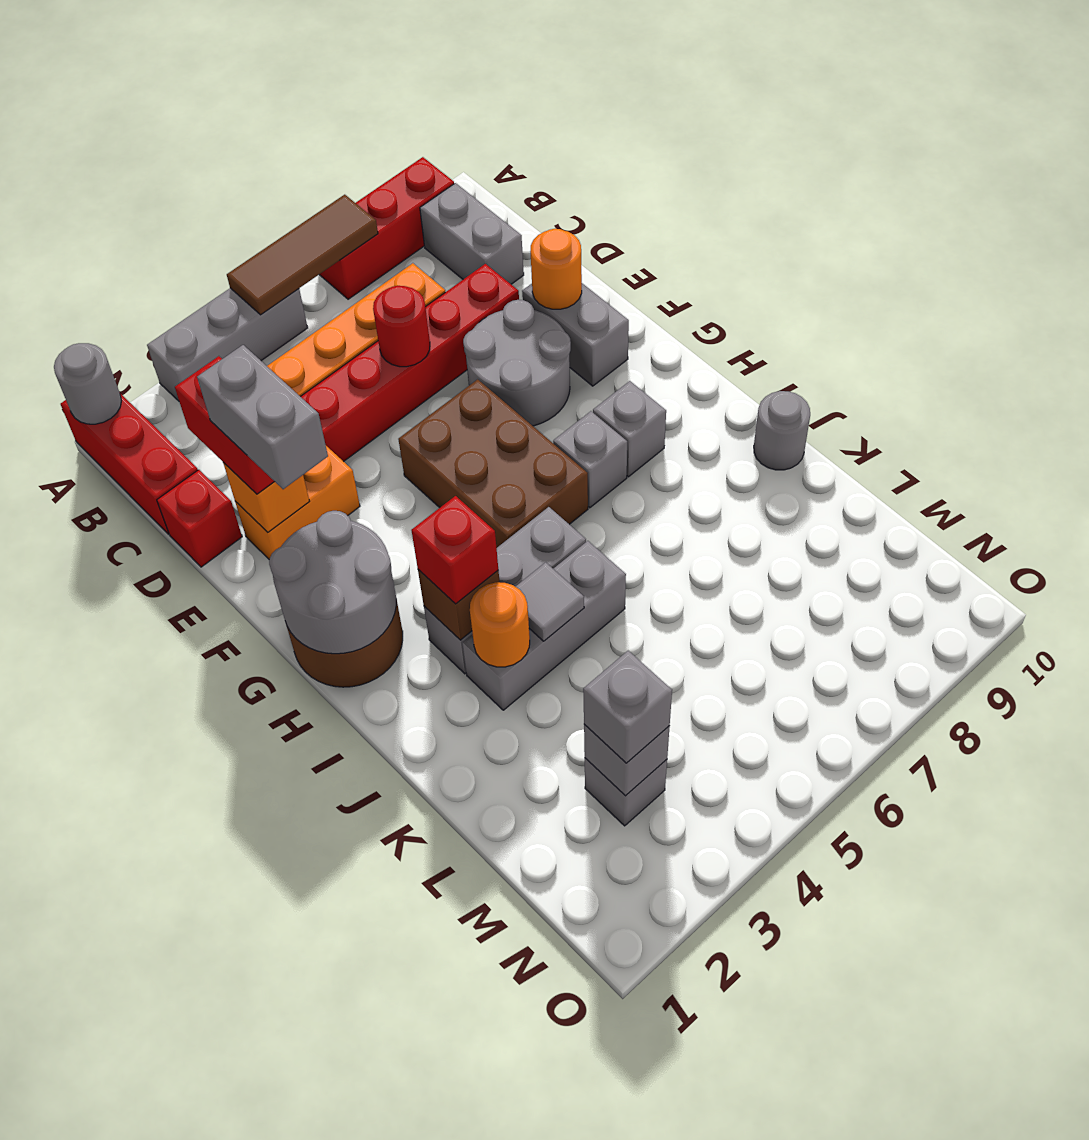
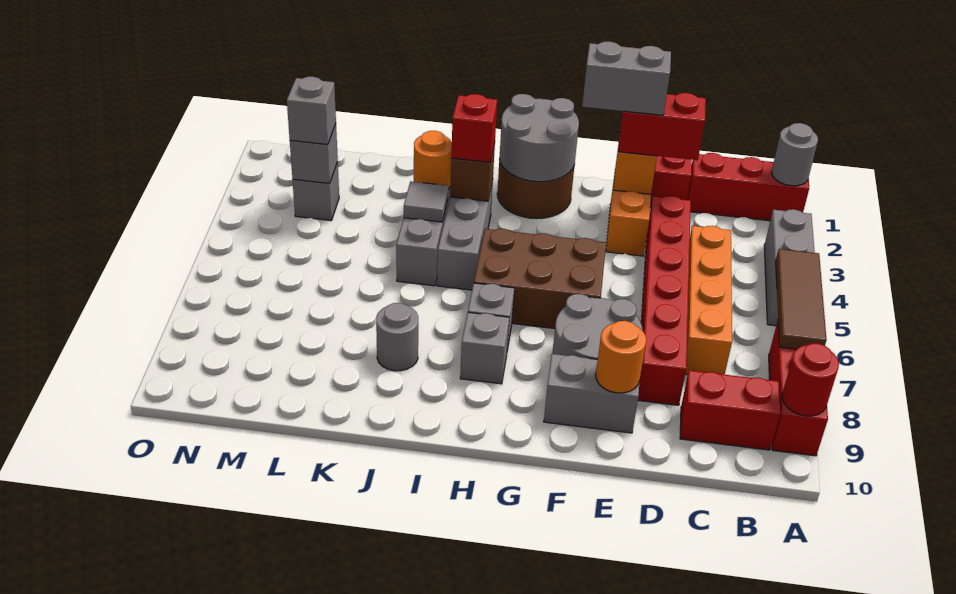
grey 1x2 brick [420,183,524,284] -> red 1x2 brick [680,370,780,450]
red 1x1 round brick [373,286,430,367] -> red 1x1 round brick moved to [782,343,839,416]
grey 1x1 round brick [754,391,810,470] -> grey 1x1 round brick moved to [376,303,418,371]

